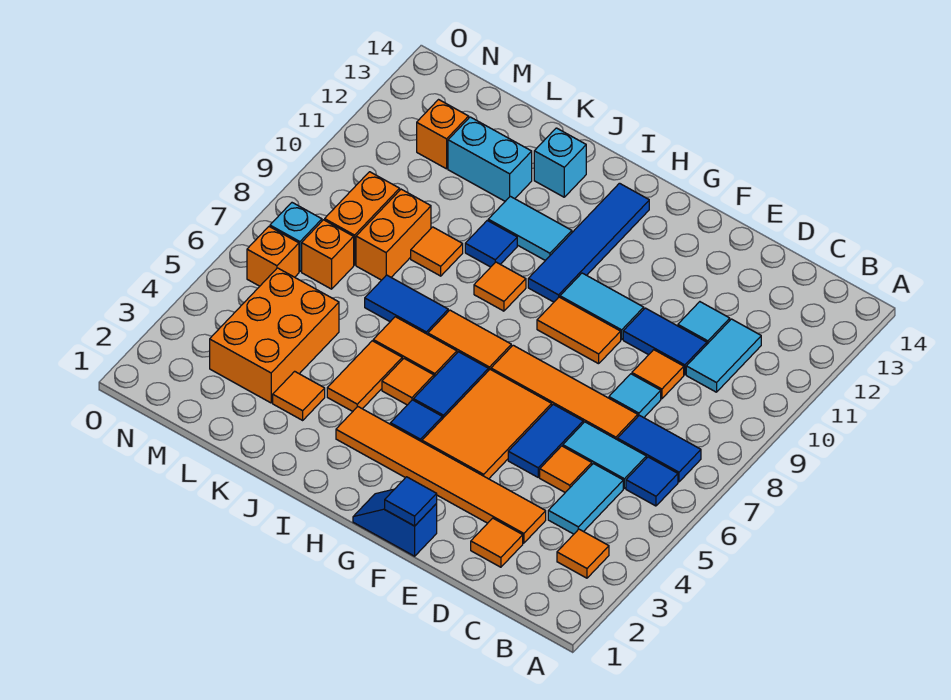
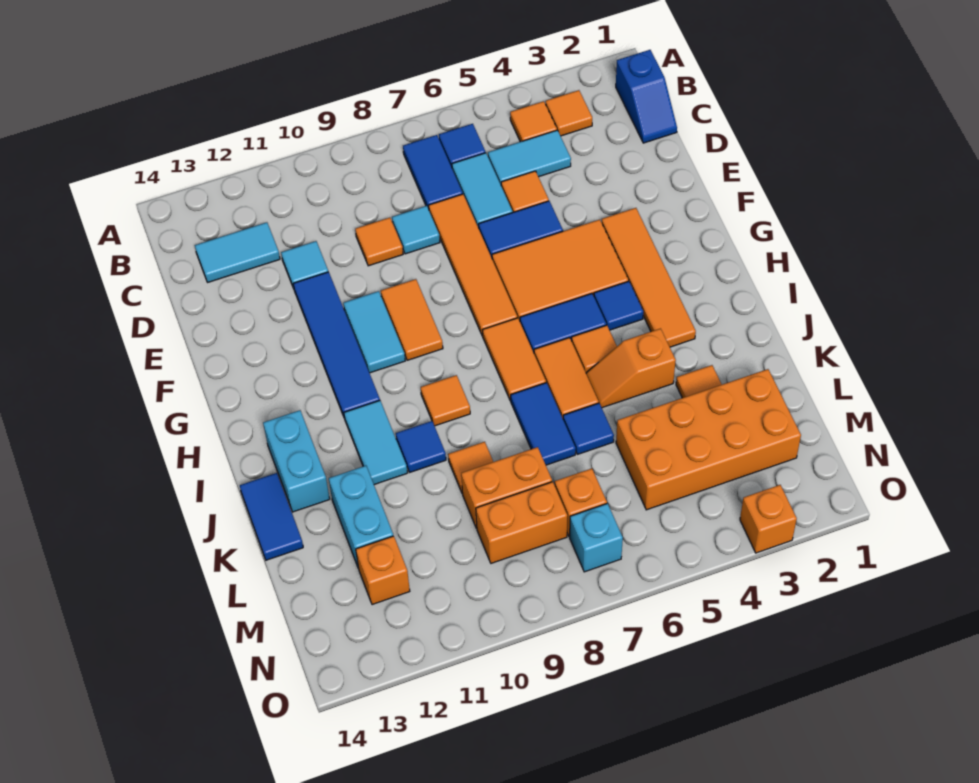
cyan 1x2 tile [686,319,761,392] -> cyan 1x2 tile moved to [195,222,280,282]
orange 1x1 tile [471,518,523,567] -> orange 1x1 tile moved to [510,101,557,142]
orange 1x6 tile [336,407,546,543] -> orange 1x4 tile [602,208,696,347]
blue 1x2 tile [623,308,707,375] -> blue 1x2 tile moved to [240,473,303,560]
blue 1x2 slope [353,489,437,556] -> blue 1x2 slope moved to [616,50,677,143]
blue 1x1 tile [385,477,437,526] -> blue 1x1 tile moved to [563,403,614,454]
blue 1x4 tile [528,183,649,302] -> blue 1x4 tile turned to [293,272,380,418]
orange 1x2 tile [327,341,402,411] -> orange 1x2 slope [586,329,676,408]
cyan 1x1 brick [534,128,586,197] -> cyan 1x2 brick [263,410,330,512]
orange 2x3 brick [210,268,339,403] -> orange 2x4 brick [616,369,801,510]
orange 1x1 brick [247,227,299,286] -> orange 1x1 brick moved to [740,485,797,553]

